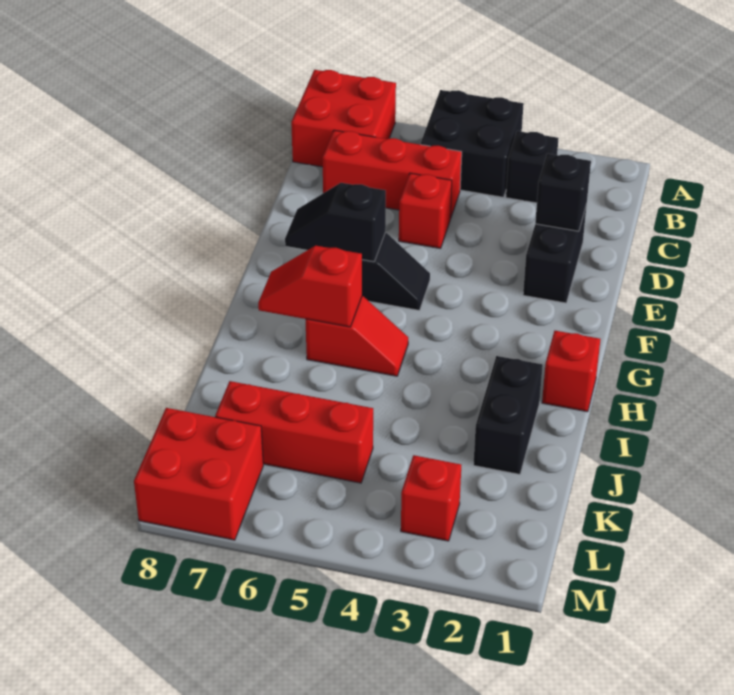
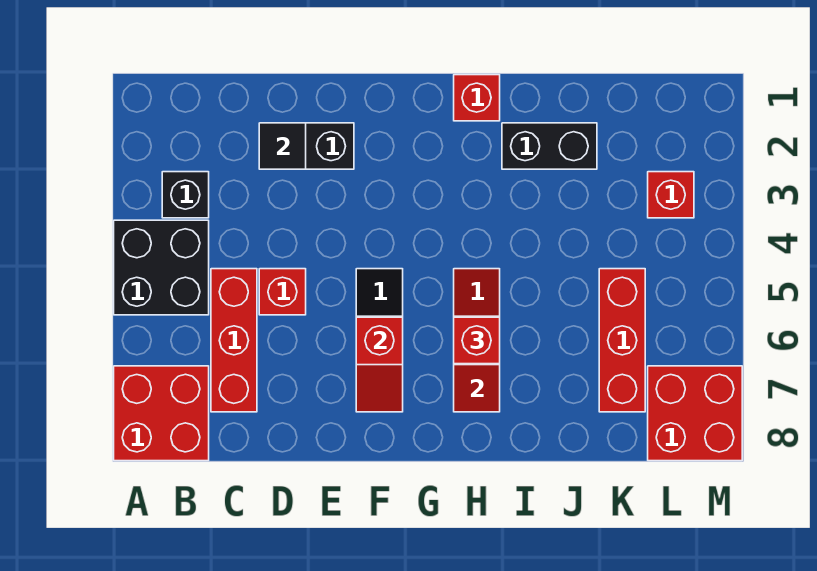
black 1x1 brick [535,154,591,231] -> black 1x1 tile [259,123,306,169]
black 1x2 slope [285,183,386,262] -> red 1x2 slope [356,317,403,412]
none -> red 1x1 brick [454,317,500,364]

